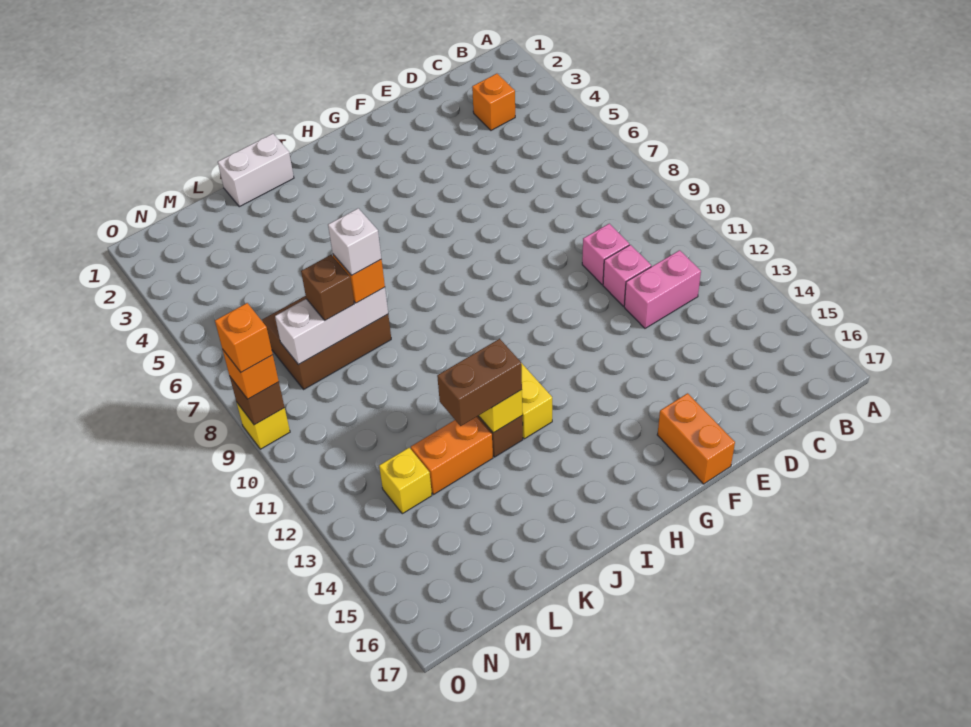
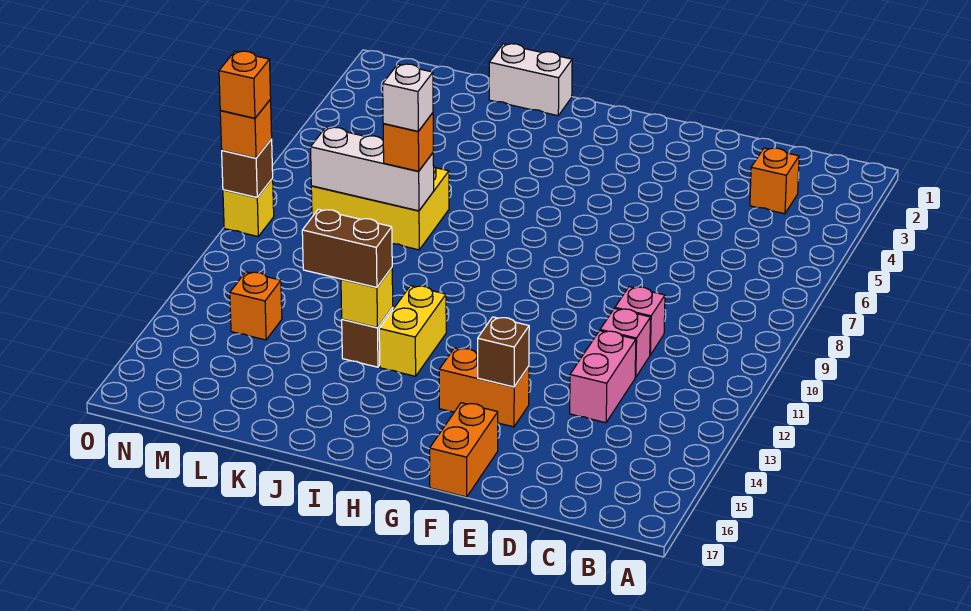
pink 1x2 brick [624,250,701,328] -> pink 1x2 brick turned to [570,331,636,423]
brown 2x3 brick [262,296,391,389] -> yellow 2x3 brick [311,167,449,250]
orange 1x2 brick [411,417,493,495] -> orange 1x2 brick moved to [439,348,529,427]
brown 1x1 brick [301,255,354,320] -> brown 1x1 brick moved to [478,317,529,387]
yellow 1x1 brick [379,448,432,514] -> orange 1x1 brick [230,272,282,340]

